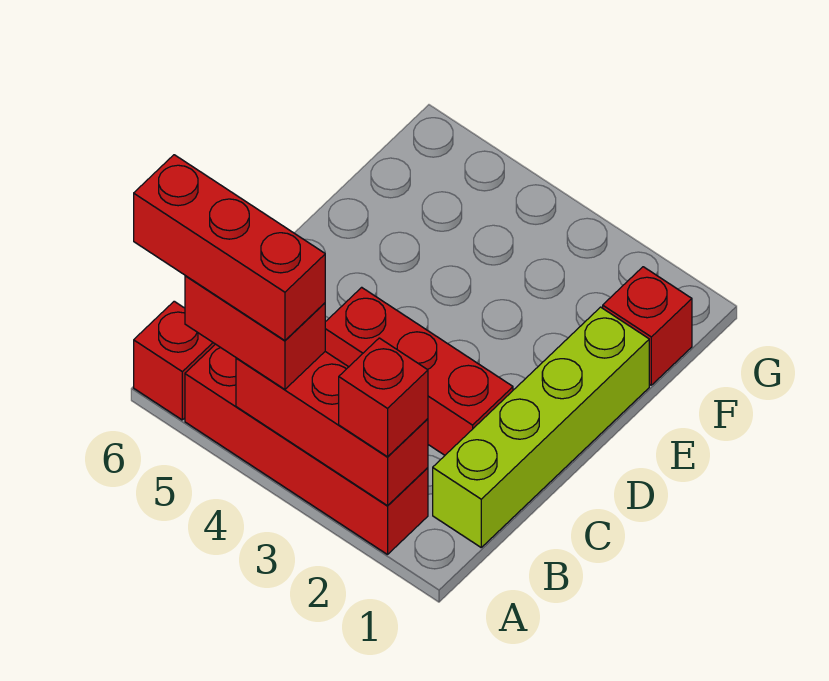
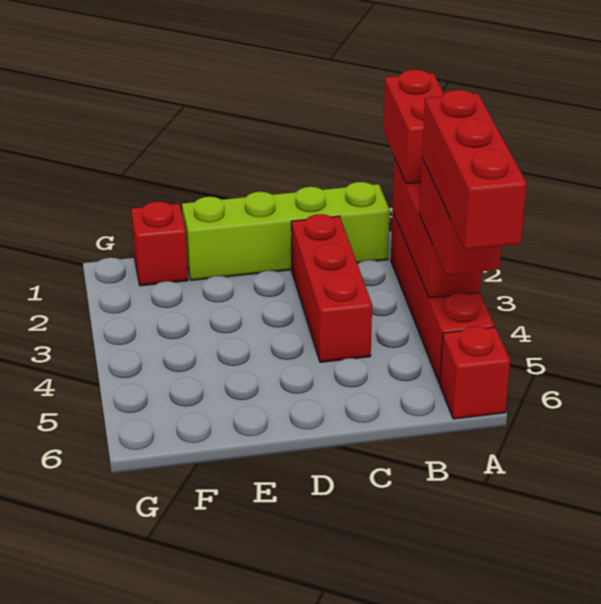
red 1x1 brick [339,338,428,457] -> red 1x2 brick [383,70,444,184]

